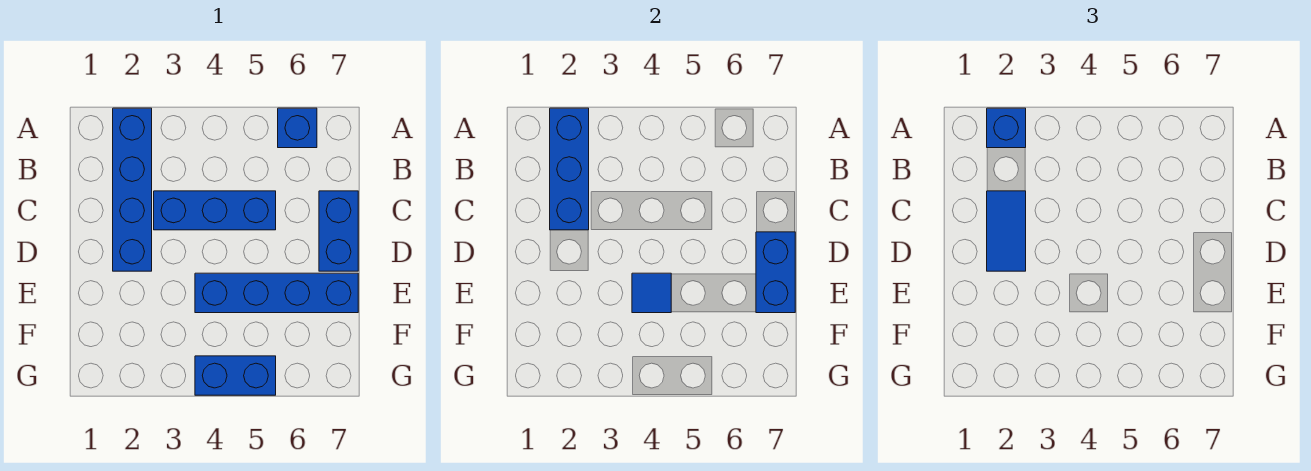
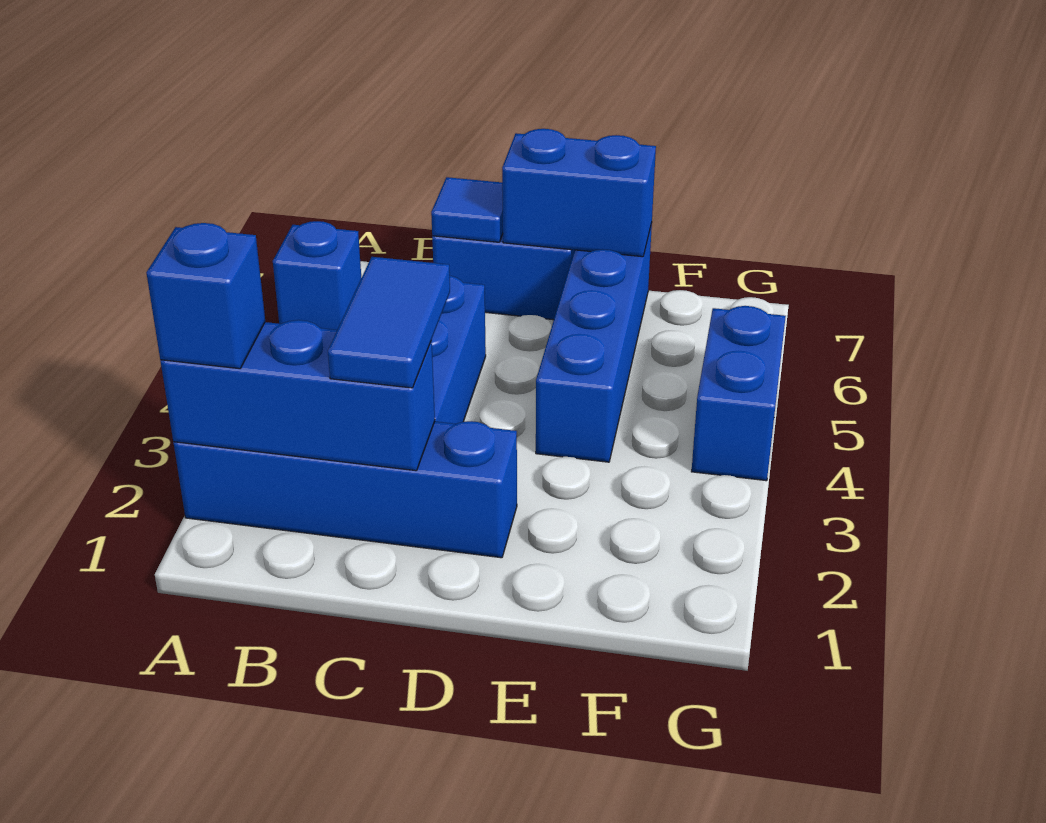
blue 1x2 tile [987,191,1026,271] -> blue 1x2 tile turned to [328,257,450,388]
blue 1x1 tile [632,273,671,313] -> blue 1x1 tile moved to [431,177,503,242]

